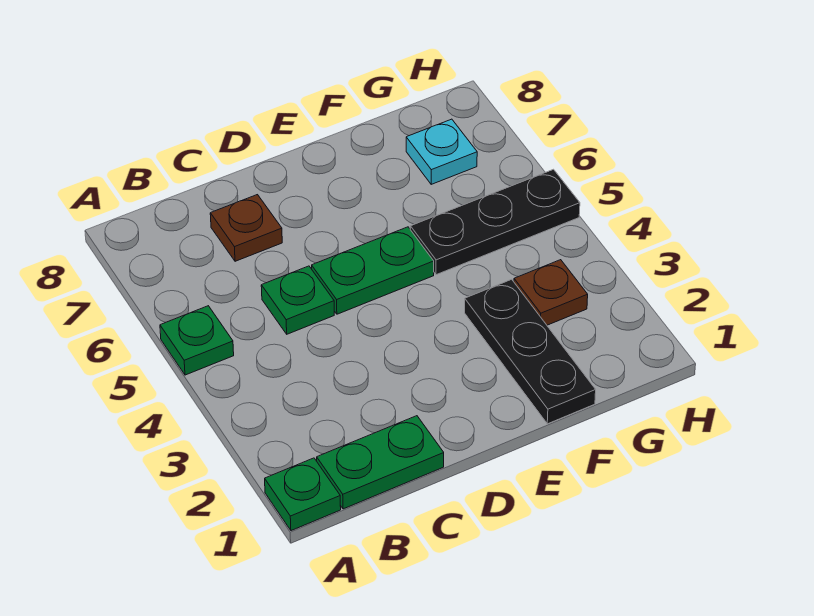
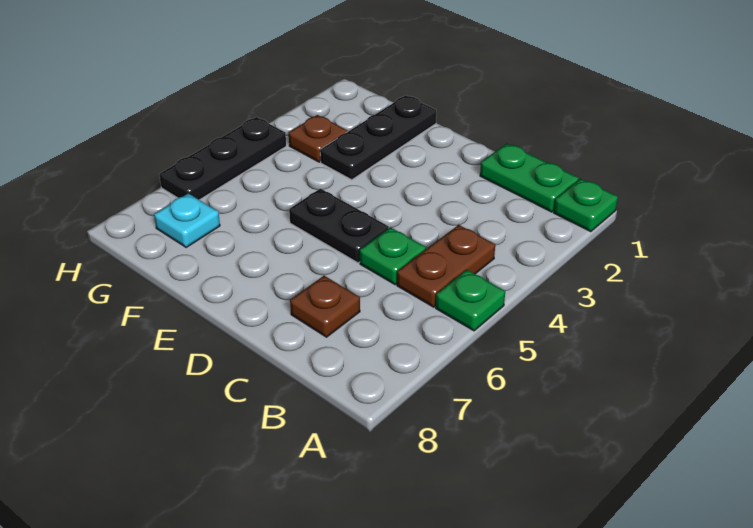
none -> brown 1x2 plate [397,225,495,307]
green 1x2 plate [312,227,434,314] -> black 1x2 plate [289,189,389,263]
black 1x3 plate [410,169,580,275] -> black 1x3 plate turned to [159,117,286,200]

